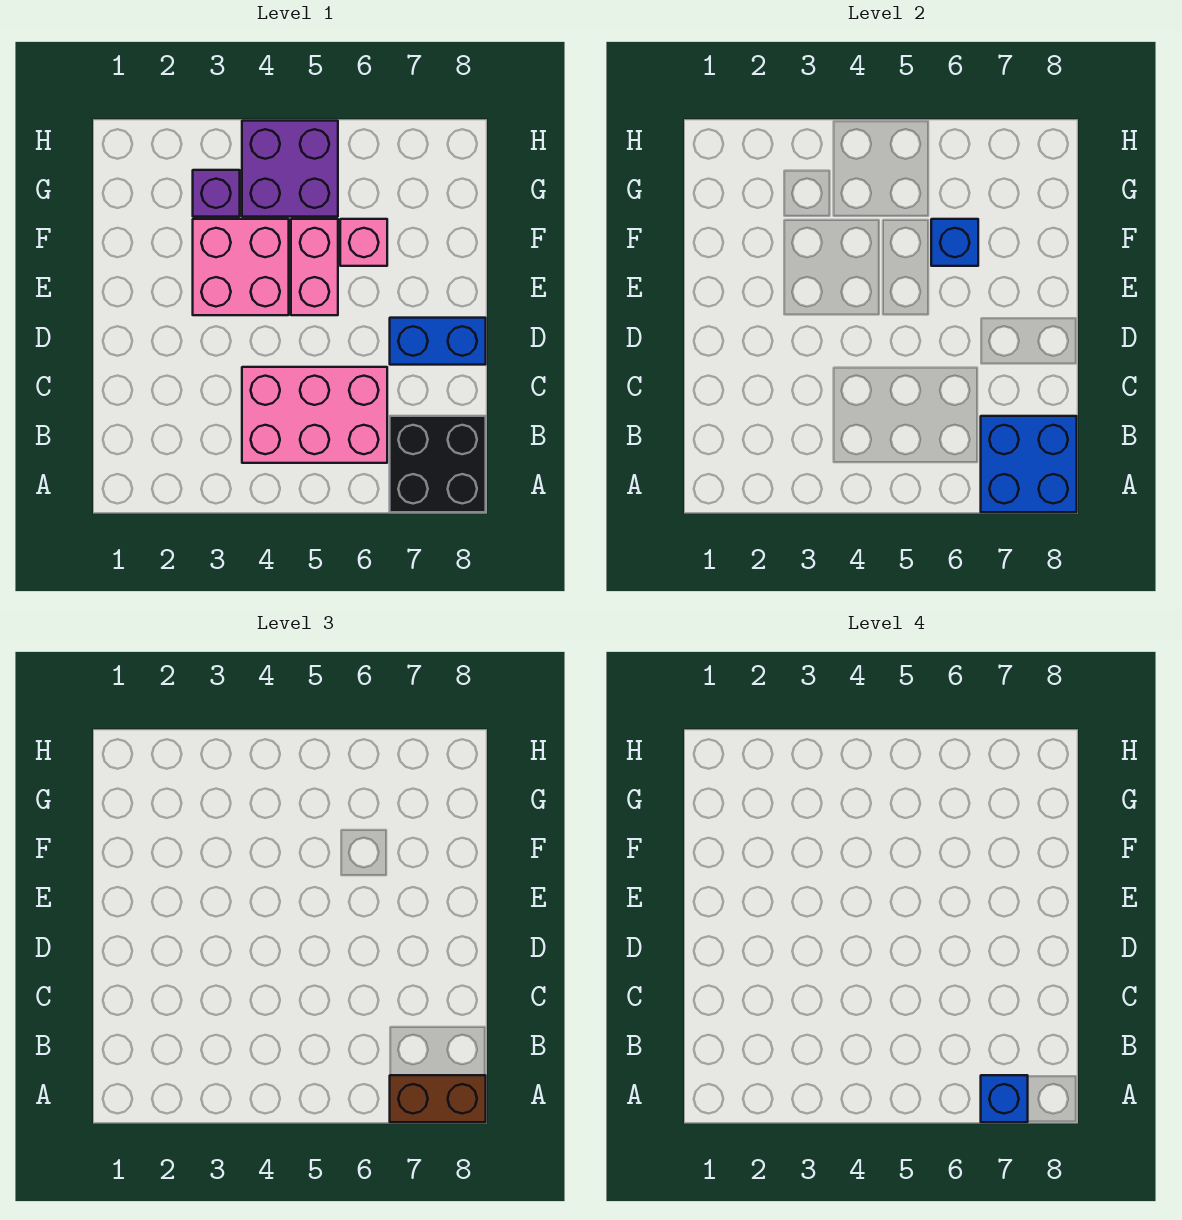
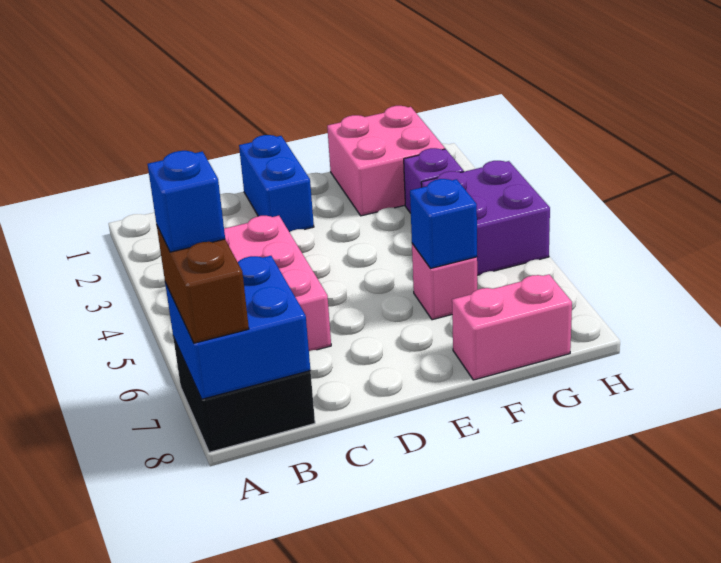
blue 1x2 brick [390,318,486,365] -> blue 1x2 brick moved to [239,135,314,232]
pink 2x2 brick [193,219,289,315] -> pink 2x2 brick moved to [327,106,445,216]
pink 1x2 brick [291,219,338,315] -> pink 1x2 brick moved to [452,274,572,380]

